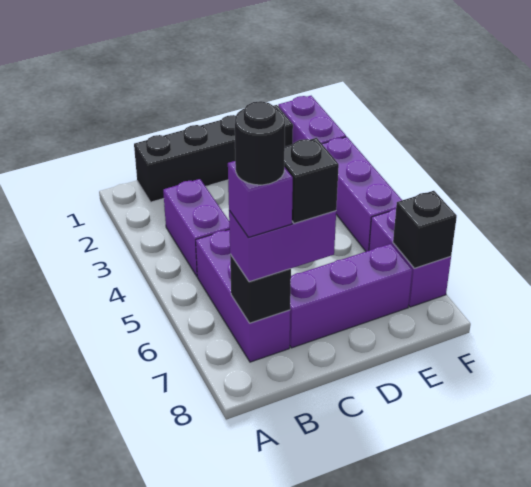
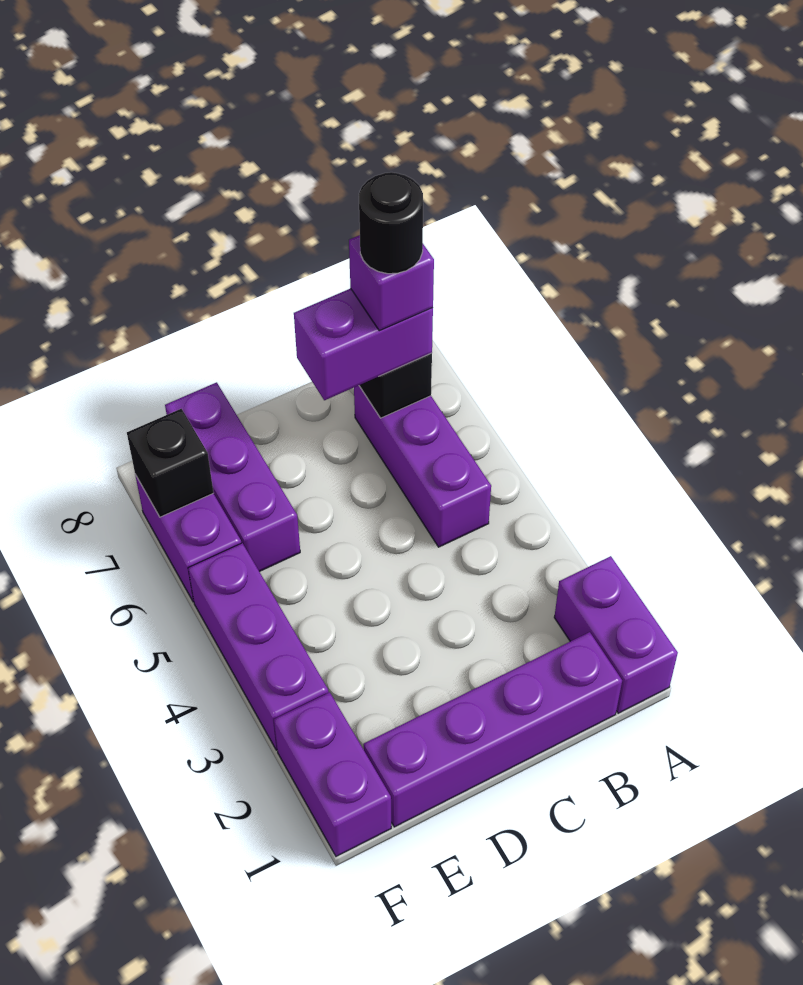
black 1x4 brick [134,105,293,202] -> purple 1x4 brick [364,632,622,827]
purple 1x2 brick [163,179,229,276] -> purple 1x2 brick moved to [554,556,678,713]
purple 1x3 brick [290,244,412,348] -> purple 1x3 brick turned to [165,382,300,572]
black 1x1 brick [284,138,339,223] -> none

